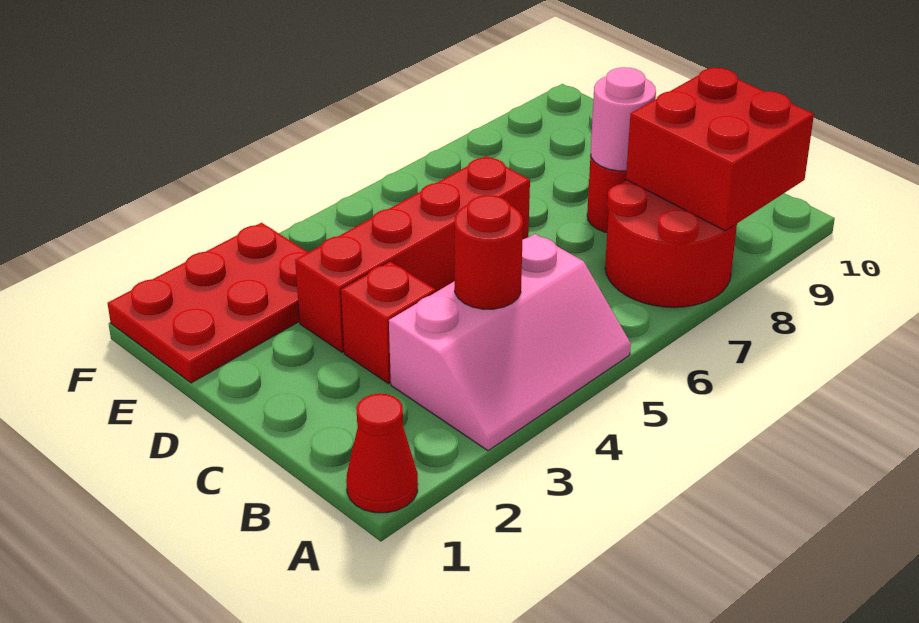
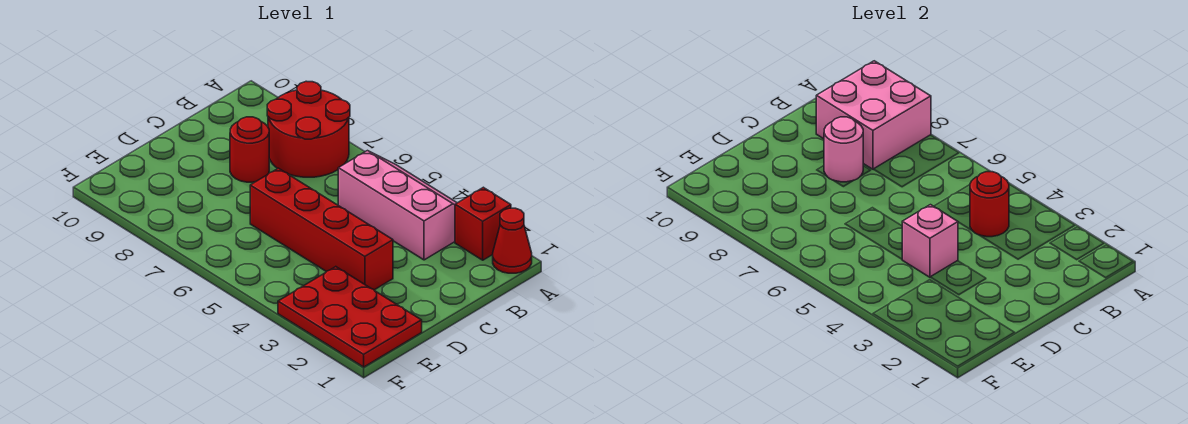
red 2x2 brick [626,68,814,231] -> pink 2x2 brick [816,61,931,169]
red 1x1 brick [341,262,436,384] -> red 1x1 brick moved to [455,187,511,260]
none -> pink 1x1 brick [902,205,958,277]

